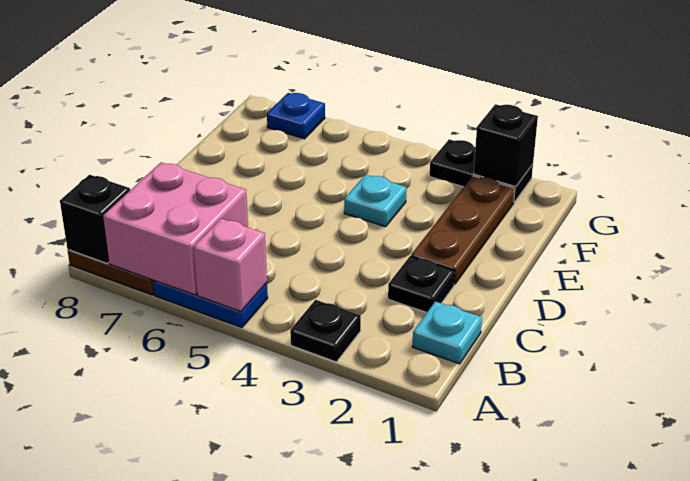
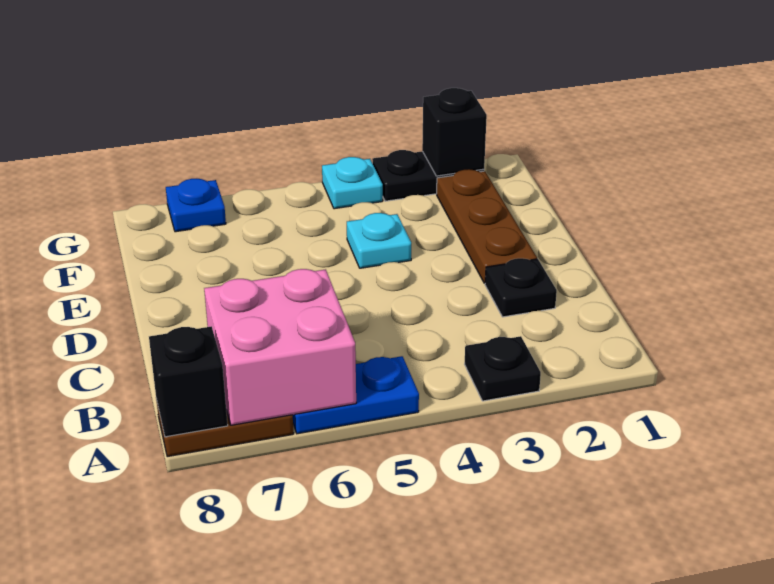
pink 1x1 brick [193,219,267,311] -> none
cyan 1x1 plate [412,301,482,364] -> cyan 1x1 plate moved to [322,157,383,209]

